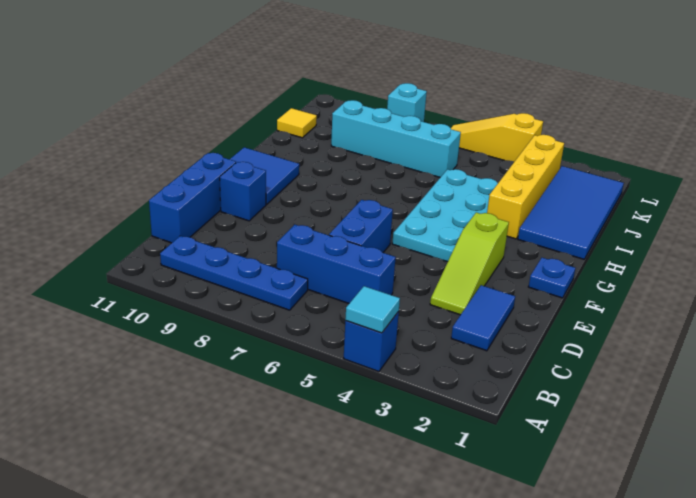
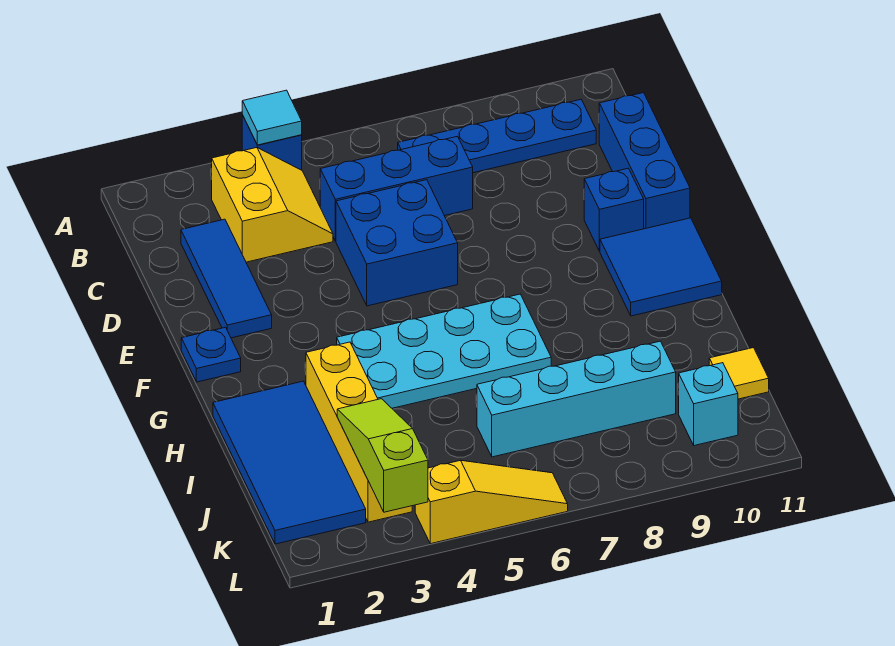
none -> yellow 2x2 slope [212,148,333,262]
blue 1x2 tile [451,285,515,351] -> blue 1x3 tile [181,219,272,338]
lime 1x3 slope [430,212,509,315] -> lime 1x3 slope moved to [337,399,428,512]
blue 1x2 brick [329,200,393,253] -> blue 2x2 brick [336,180,458,306]
cyan 2x4 plate [392,169,498,262] -> cyan 2x4 plate turned to [337,294,551,408]
cyan 1x1 brick [387,83,427,122] -> cyan 1x1 brick moved to [679,363,738,446]

